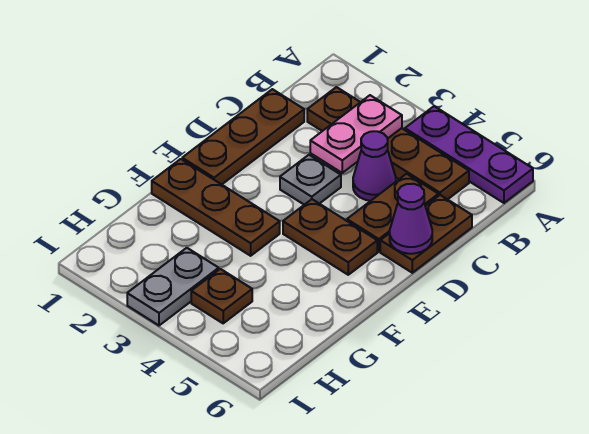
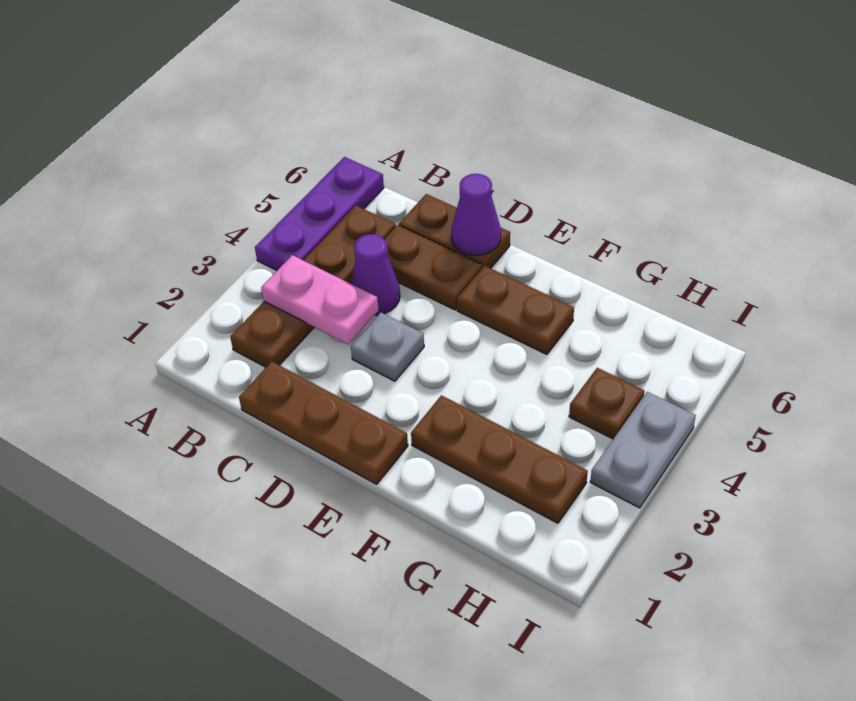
brown 1x2 plate [283,199,377,275] -> brown 1x2 plate turned to [457,266,574,354]
brown 1x3 plate [152,159,280,256] -> brown 1x3 plate turned to [411,395,588,523]
grey 1x2 plate [127,248,219,326] -> grey 1x2 plate turned to [590,392,696,508]

